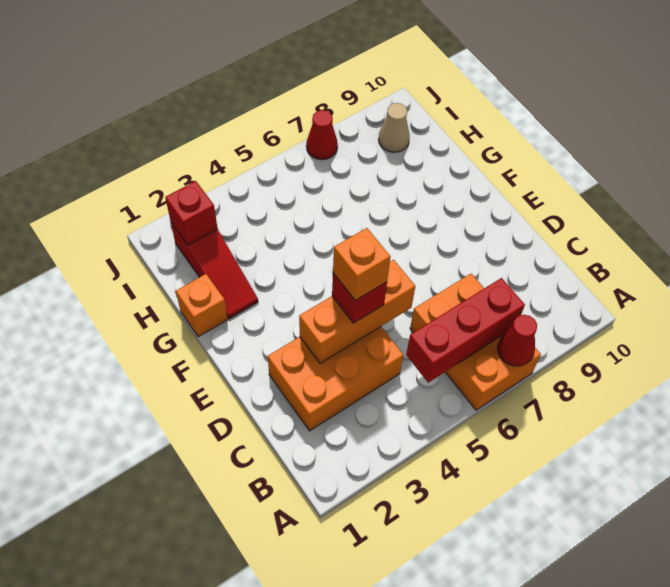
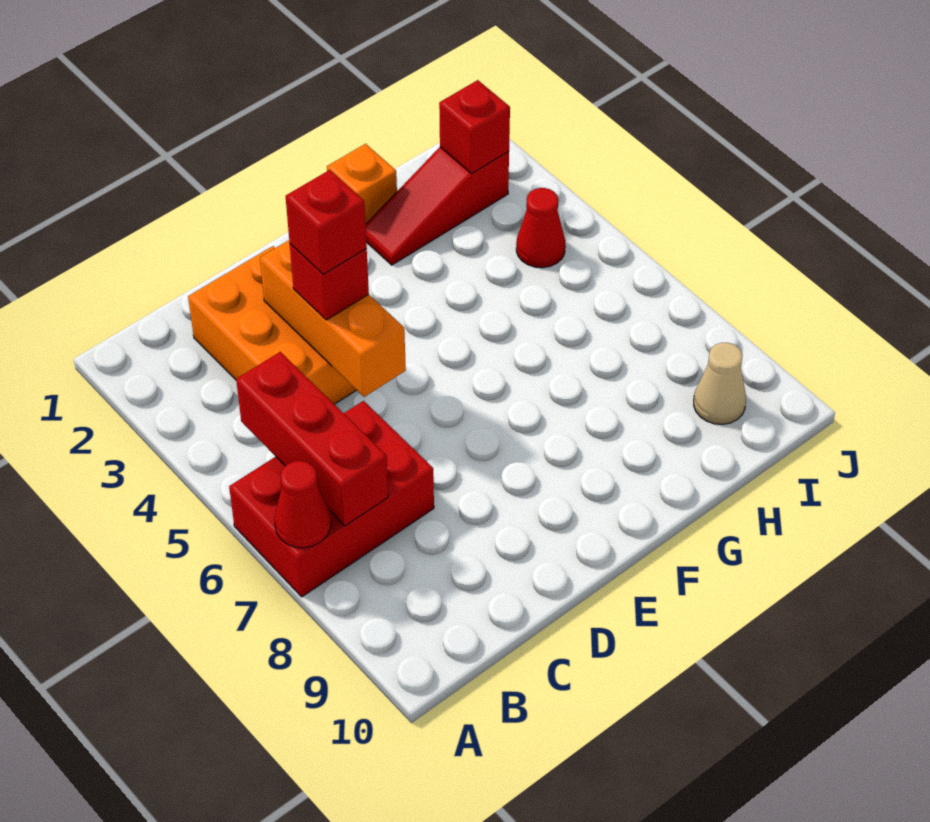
orange 2x3 brick [410,274,541,410] -> red 2x3 brick [229,401,434,597]
orange 1x1 brick [333,228,390,300] -> red 1x1 brick [286,170,367,274]
red 1x1 cone [306,110,338,160] -> red 1x1 cone moved to [516,188,565,268]

